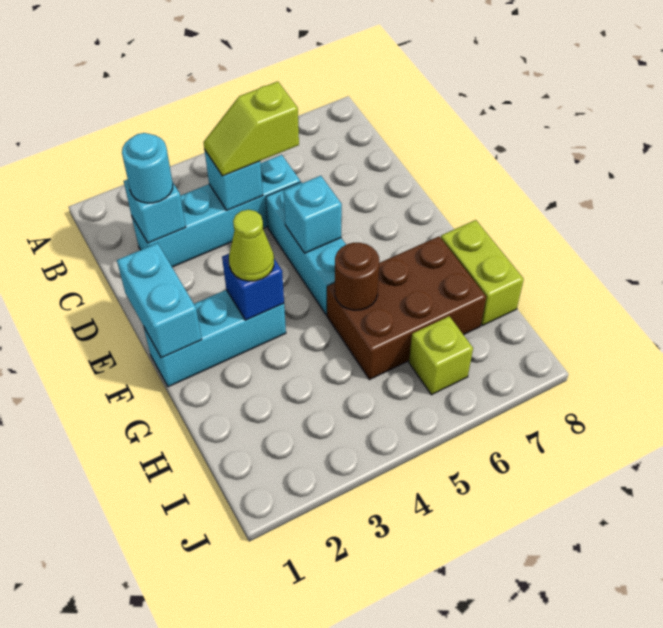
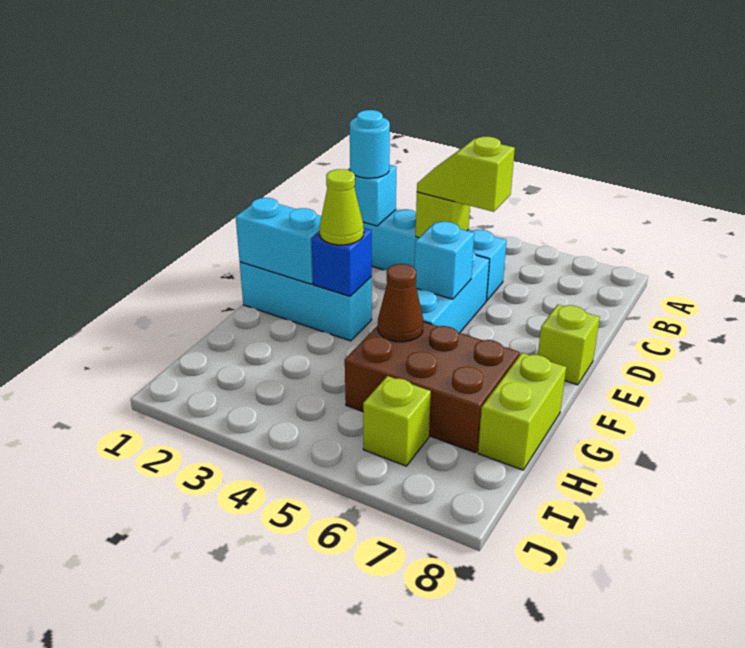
cyan 1x1 brick [204,149,263,210] -> lime 1x1 brick [416,192,470,238]
cyan 1x2 brick [117,243,202,358] -> cyan 1x2 brick turned to [236,198,322,284]
none -> lime 1x1 brick [538,305,600,385]
brown 1x1 round brick [335,243,379,310] -> brown 1x1 cone [378,264,423,342]

